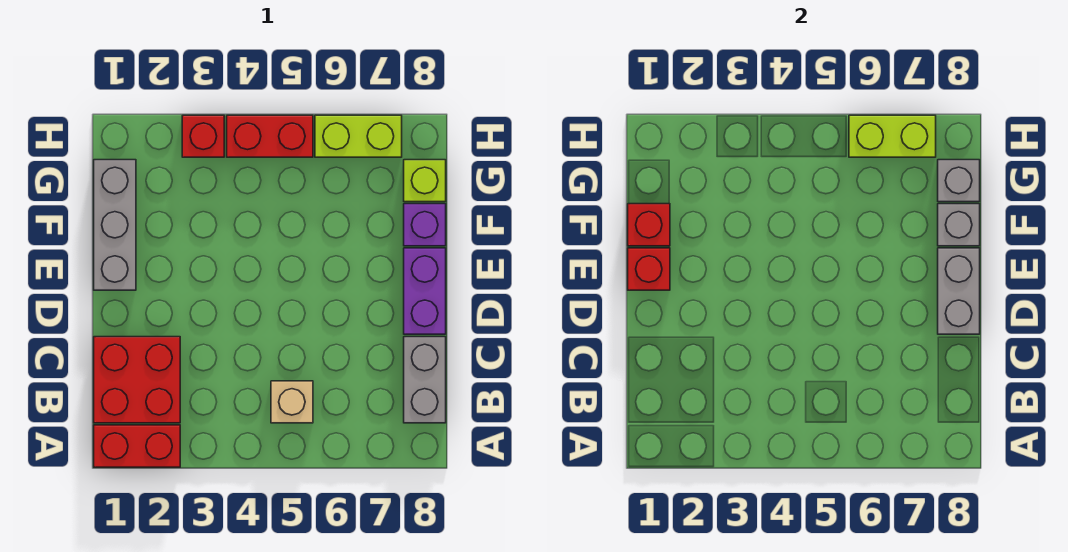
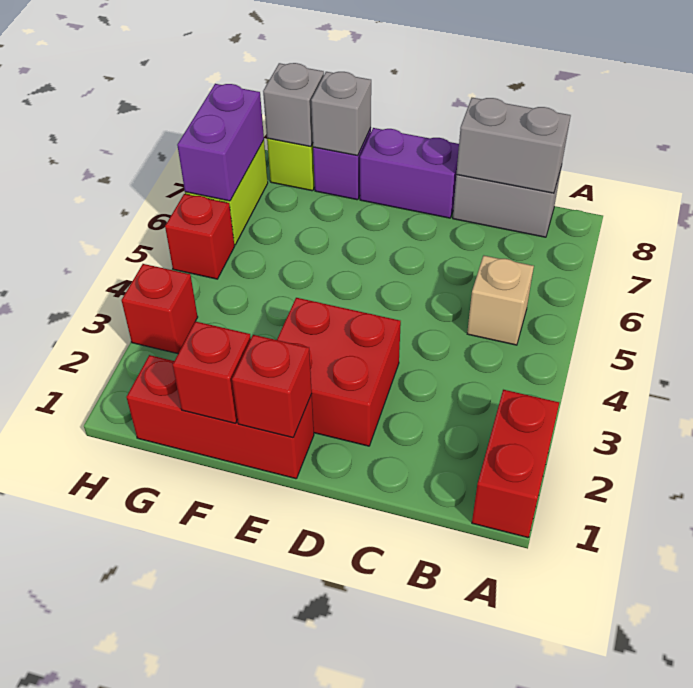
red 2x2 brick [94,337,180,423] -> red 2x2 brick moved to [277,298,401,446]
grey 1x2 brick [938,248,980,334] -> grey 1x2 brick moved to [456,98,571,193]
grey 1x3 brick [94,160,136,290] -> red 1x3 brick [126,355,314,479]
red 1x2 brick [227,115,313,157] -> red 1x1 brick [165,194,235,279]
lime 1x2 brick [849,115,936,157] -> purple 1x2 brick [177,84,264,201]

